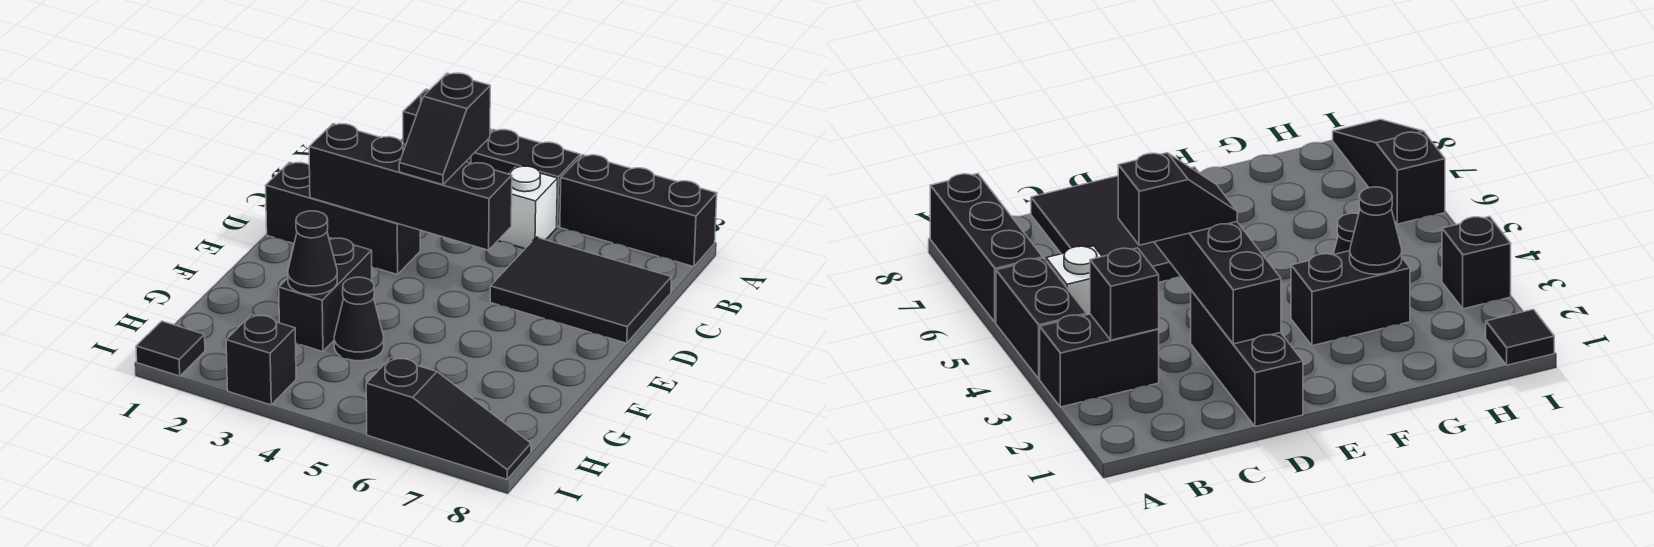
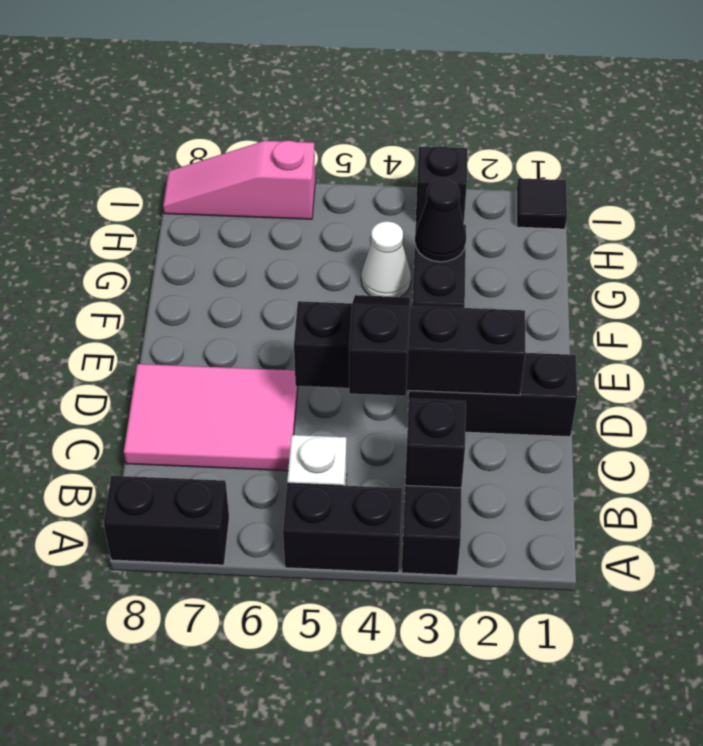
black 1x3 brick [560,155,717,267] -> black 1x2 brick [104,476,229,565]
black 2x3 tile [490,237,671,343] -> pink 2x3 tile [124,364,298,471]
black 1x1 cone [334,277,384,361] -> white 1x1 cone [361,221,411,297]
black 1x3 slope [366,358,531,479] -> pink 1x3 slope [163,141,315,219]

